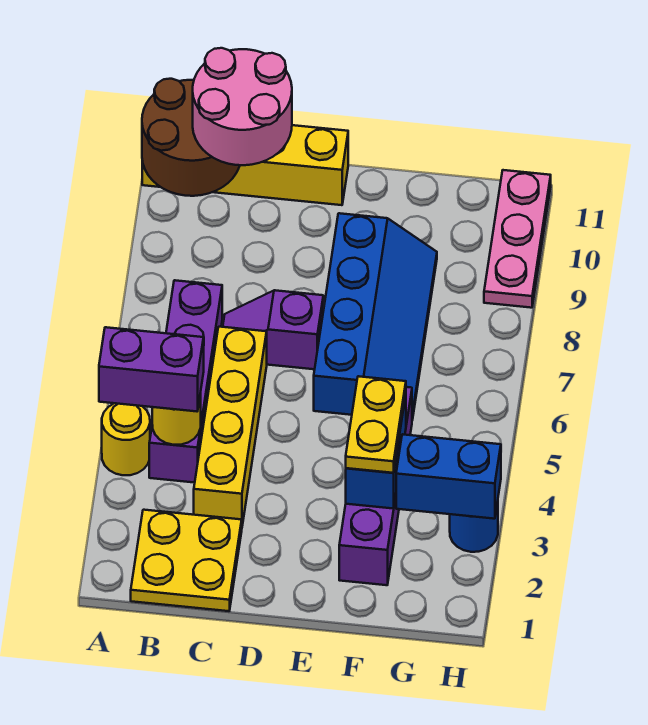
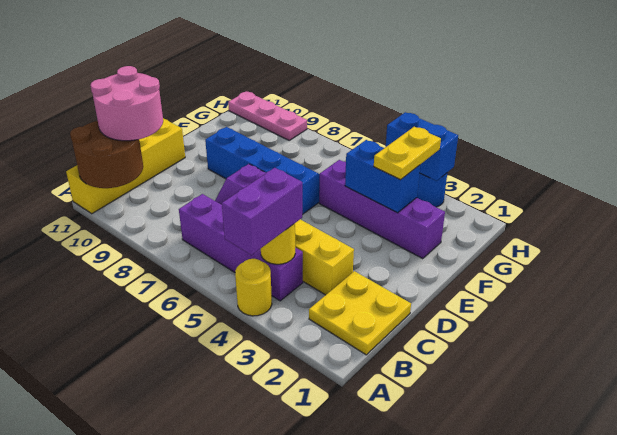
yellow 1x2 plate [346,376,406,473] -> yellow 1x2 plate turned to [374,127,441,179]
blue 1x2 brick [396,434,501,519] -> blue 1x2 brick turned to [386,112,458,181]

